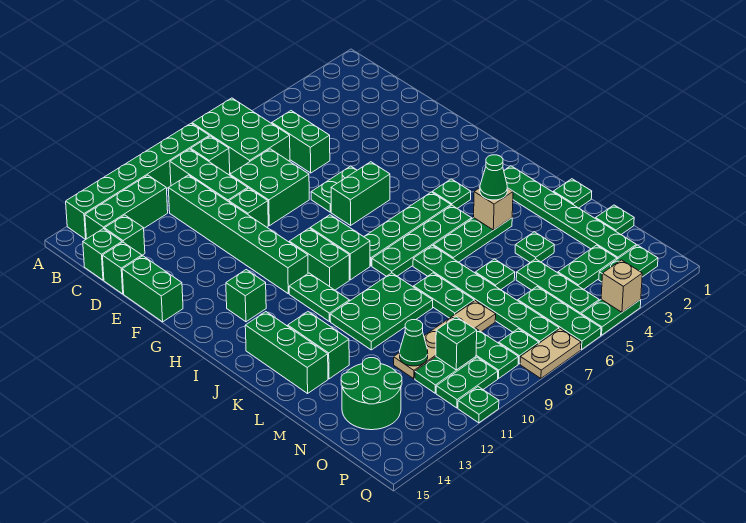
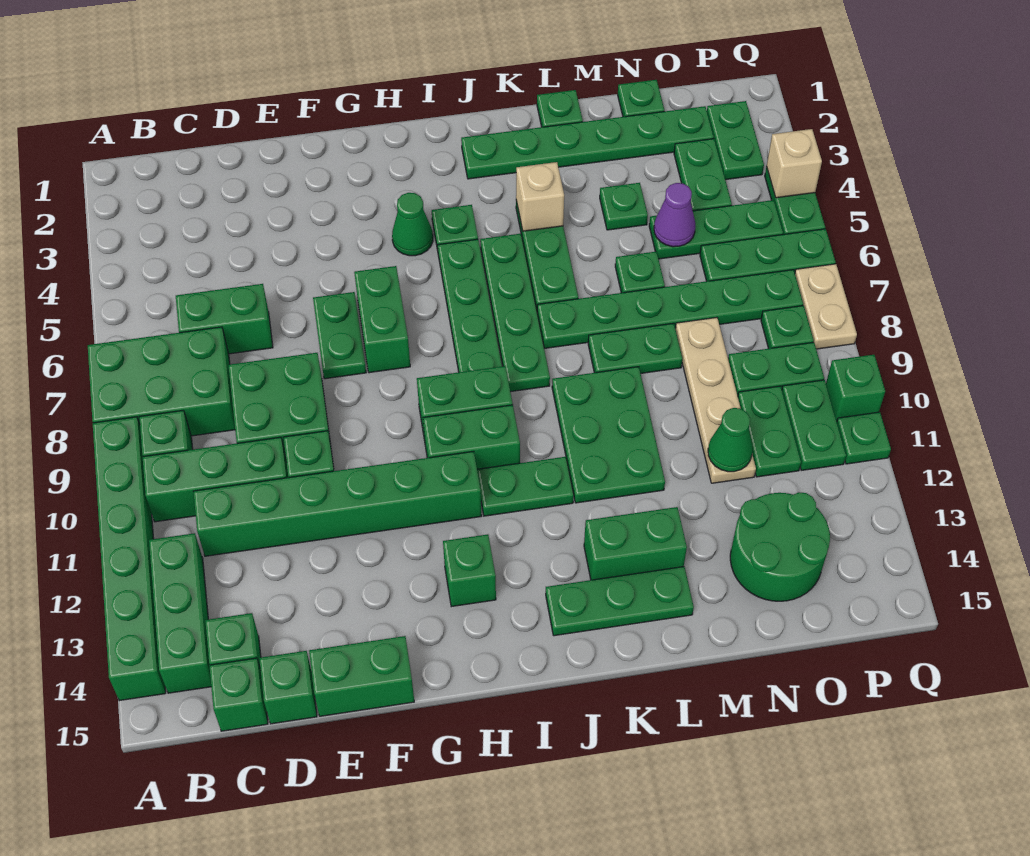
green 1x3 brick [245,312,328,393] -> green 1x3 plate [546,567,694,636]
green 1x1 cone [480,155,507,200] -> green 1x1 cone moved to [392,193,433,256]
none -> purple 1x1 cone [654,183,695,247]
green 1x1 brick [436,317,477,370] -> green 1x1 brick moved to [826,355,885,421]

